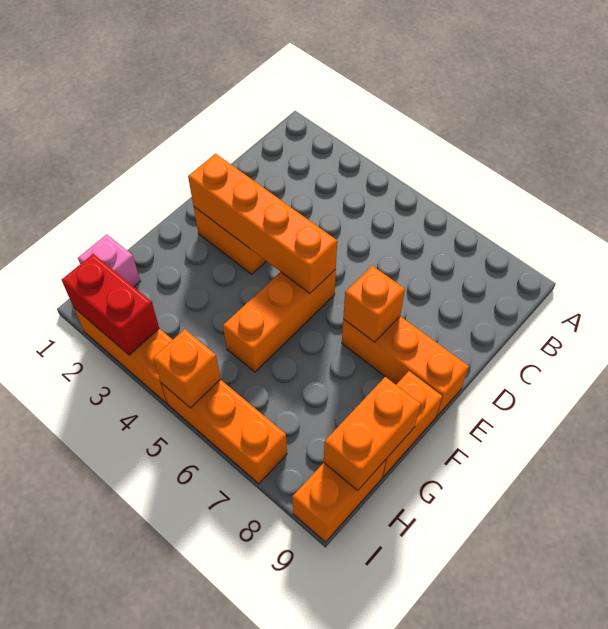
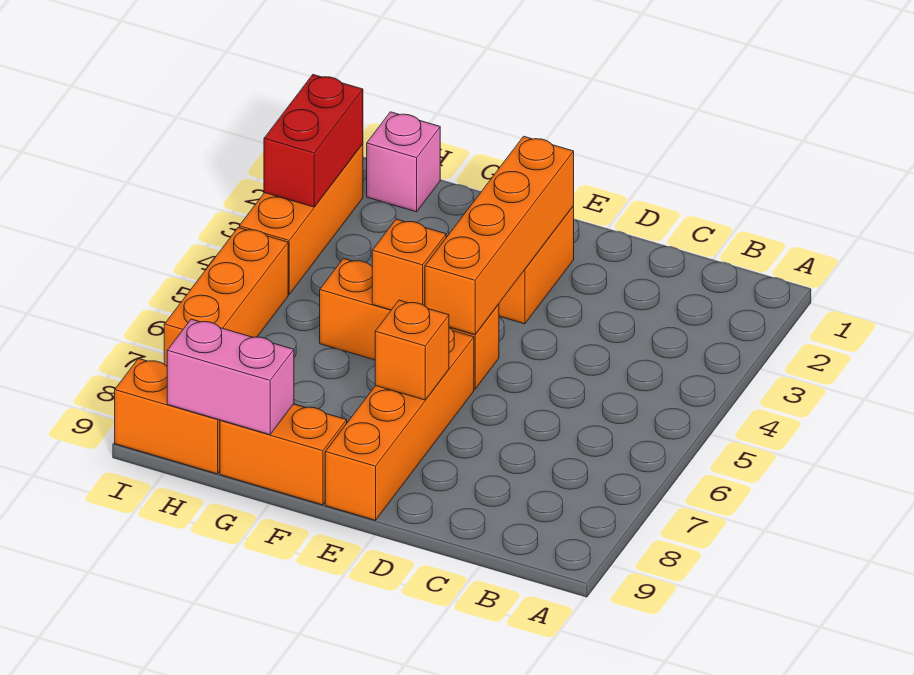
orange 1x3 brick [342,316,469,416] -> orange 1x4 brick [325,328,474,520]
orange 1x2 brick [324,377,421,491] -> pink 1x2 brick [167,319,294,435]
orange 1x1 brick [153,329,220,408] -> orange 1x1 brick moved to [372,219,446,310]

